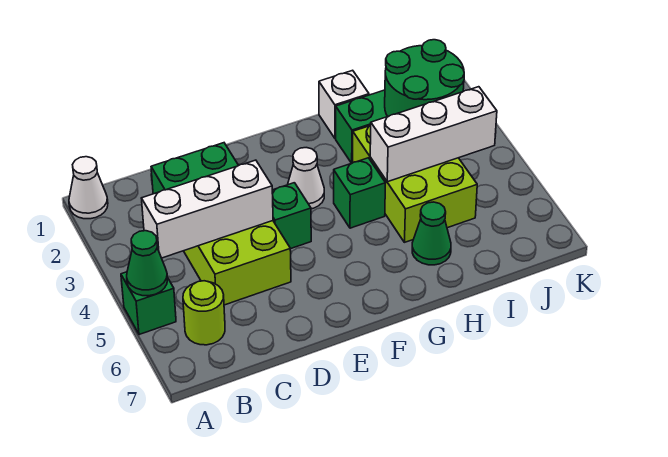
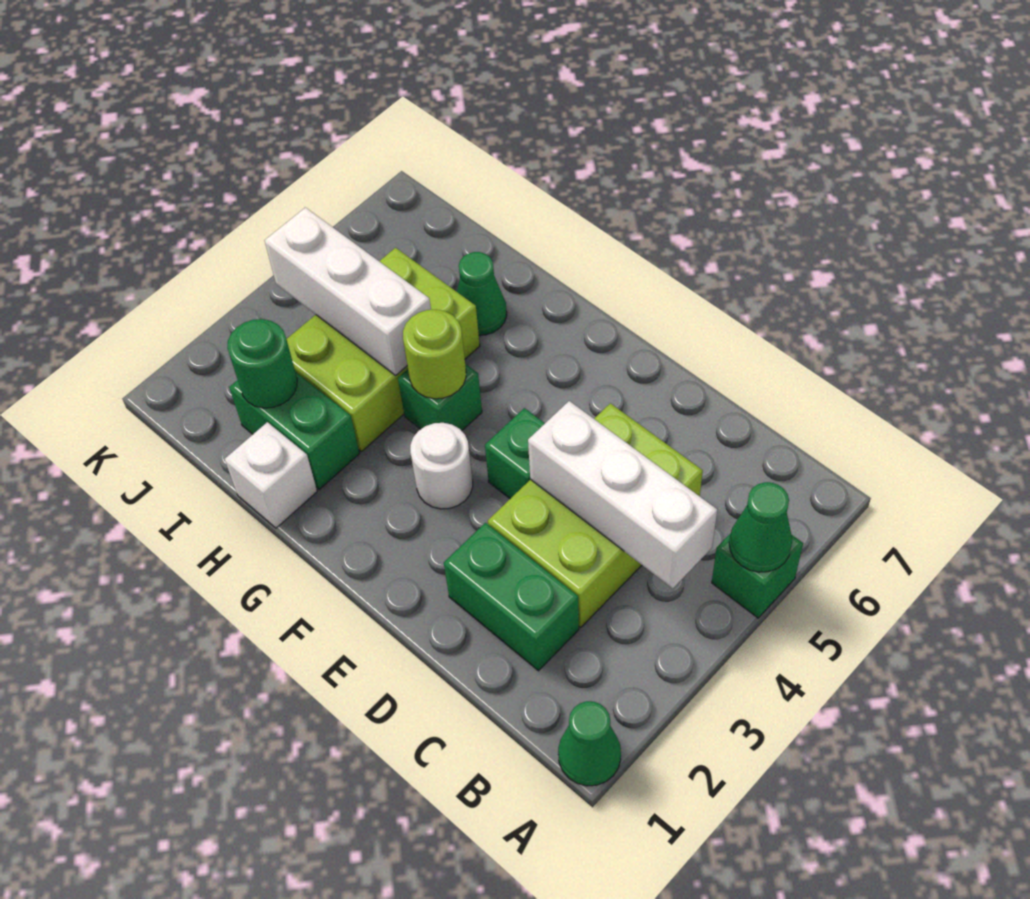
white 1x1 cone [69,157,108,219] -> green 1x1 cone [558,701,621,786]
lime 1x1 round brick [183,281,225,345] -> lime 1x1 round brick moved to [403,310,466,399]
white 1x1 cone [288,148,324,209] -> white 1x1 round brick [410,423,473,509]
green 2x2 round brick [385,40,464,117] -> green 1x1 round brick [227,319,297,408]

